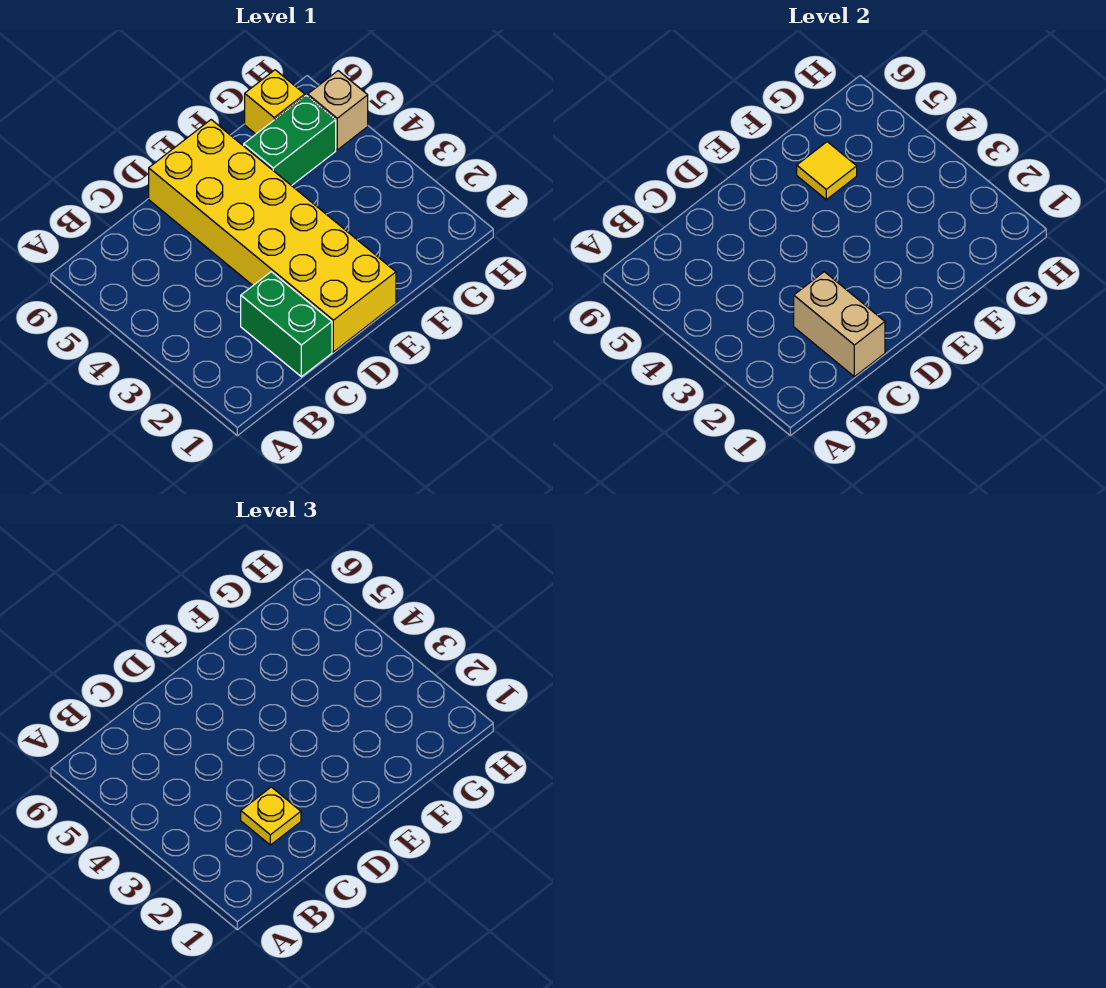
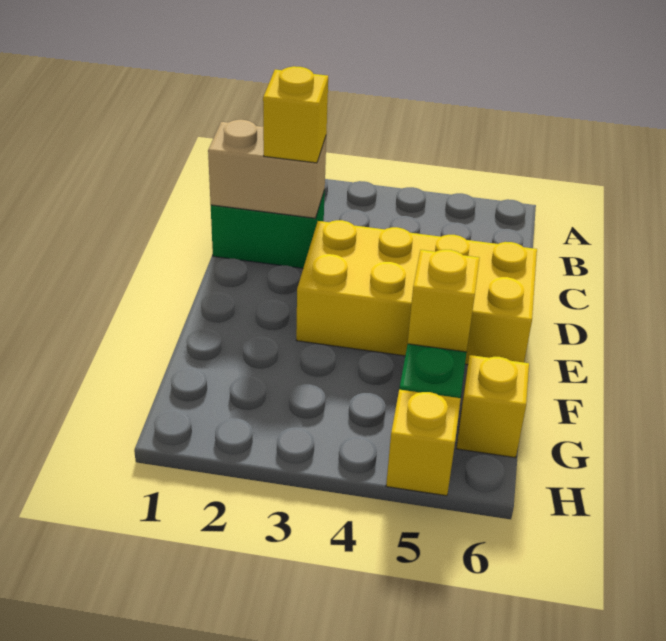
yellow 1x1 plate [241,787,301,845] -> yellow 1x1 brick [263,66,328,163]
yellow 2x6 brick [149,120,396,352] -> yellow 2x4 brick [296,220,537,365]
yellow 1x1 tile [797,142,857,200] -> yellow 1x1 brick [408,250,479,352]
tan 1x1 brick [308,71,368,150] -> yellow 1x1 brick [386,390,461,496]

